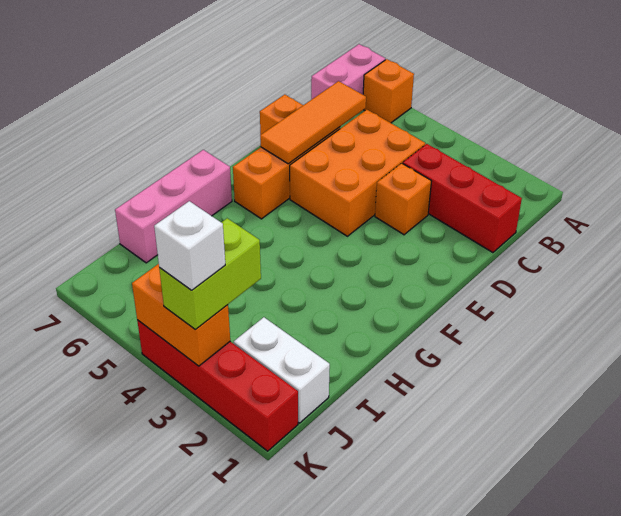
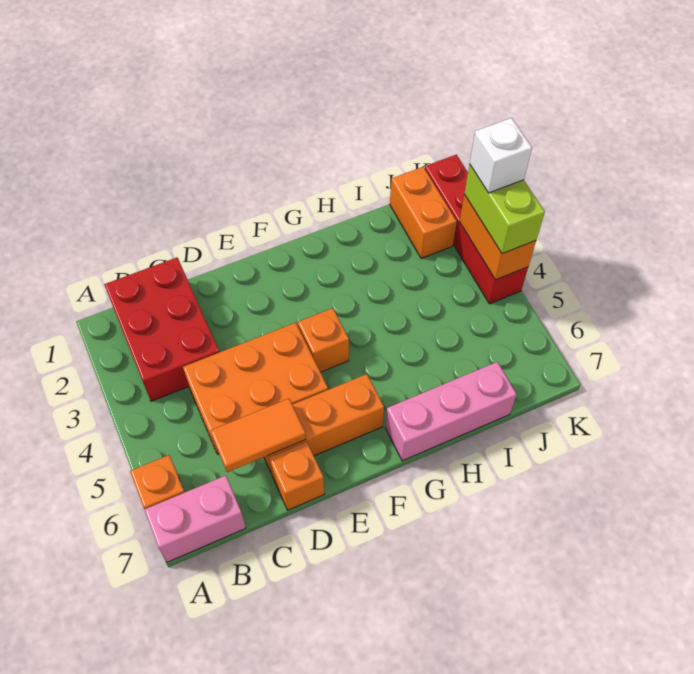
red 1x3 brick [403,144,522,253] -> red 2x3 brick [104,258,219,401]
orange 1x3 tile [260,81,366,164] -> orange 1x2 tile [211,399,306,472]
orange 1x1 brick [375,163,431,235] -> orange 1x1 brick moved to [298,308,349,372]
white 1x2 brick [234,317,330,423] -> orange 1x2 brick [390,167,457,259]
lime 1x2 brick [159,218,261,330] -> lime 1x2 brick turned to [464,164,545,254]

